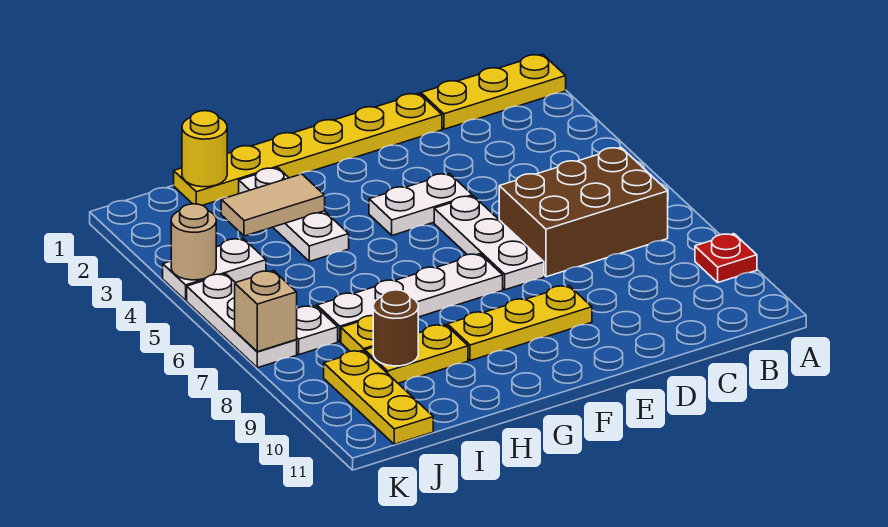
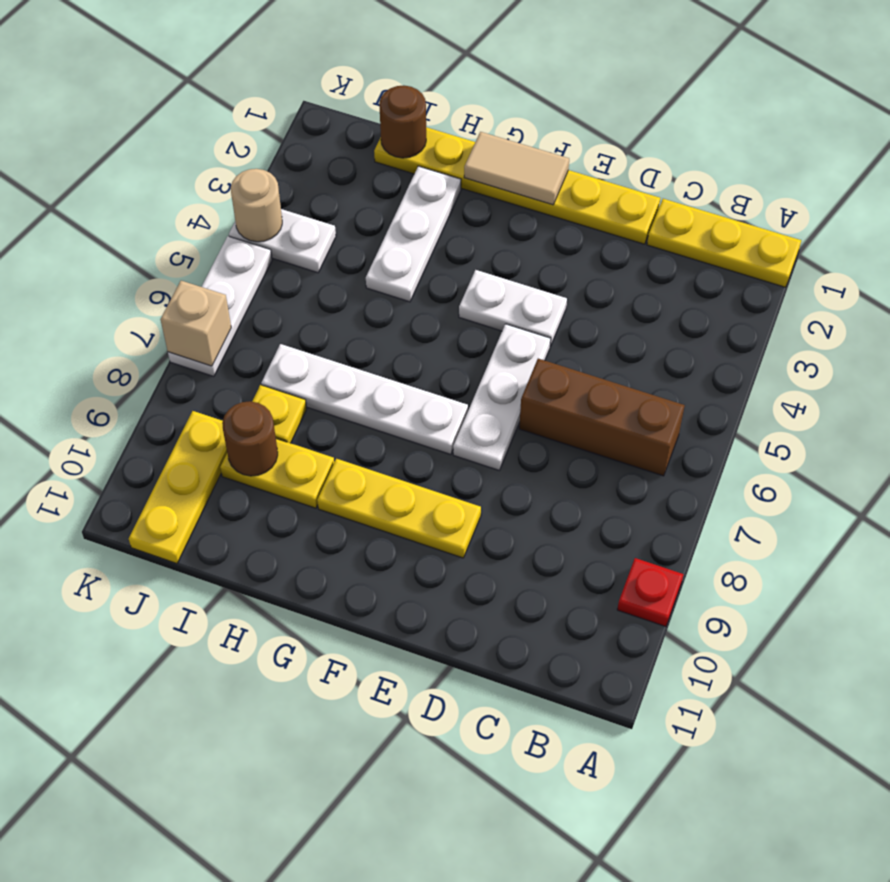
brown 2x3 brick [499,147,668,277] -> brown 1x3 brick [519,359,685,476]
tan 1x2 tile [221,174,325,236] -> tan 1x2 tile moved to [464,132,569,205]
yellow 1x1 round brick [182,111,227,187] -> brown 1x1 round brick [379,85,426,158]
white 1x1 plate [296,306,338,355] -> none

